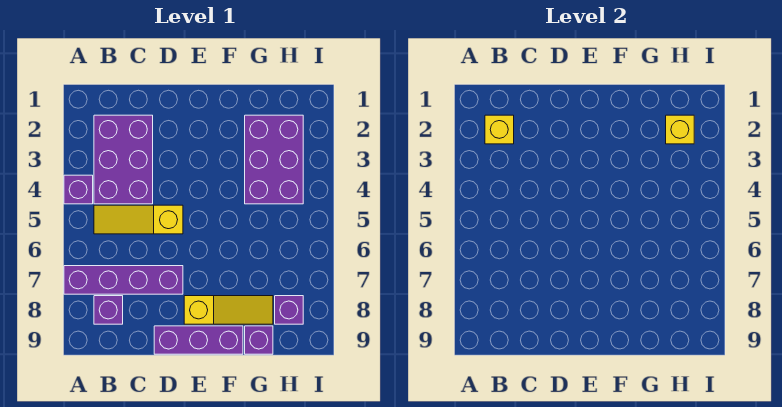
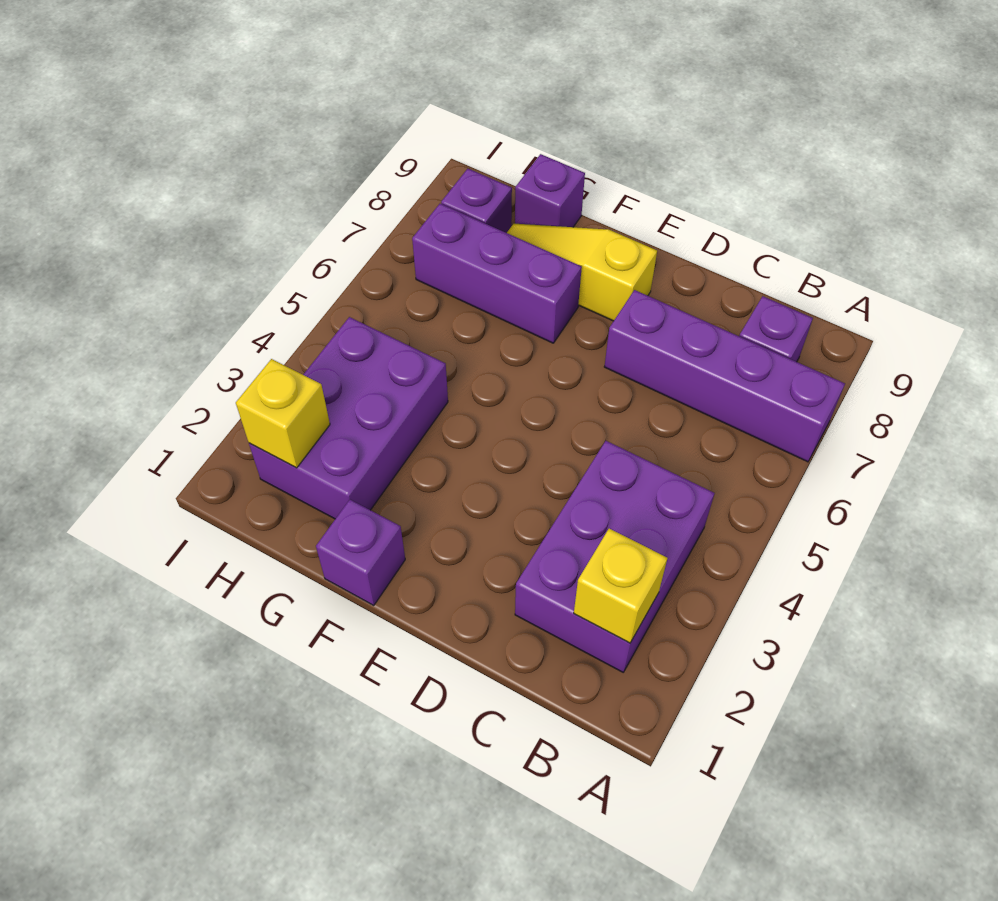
purple 1x1 brick [64,175,93,204] -> purple 1x1 brick moved to [316,500,405,605]
yellow 1x3 slope [94,205,183,234] -> none
purple 1x3 brick [154,326,243,354] -> purple 1x3 brick moved to [412,204,582,343]

